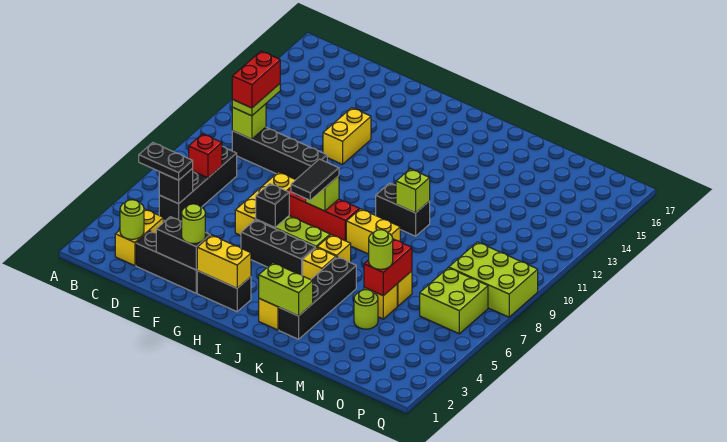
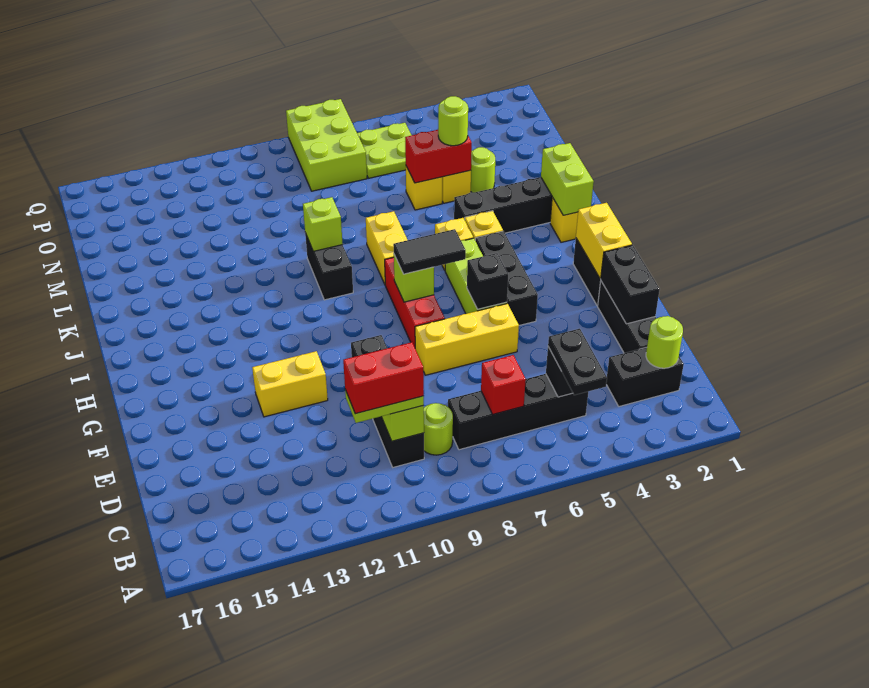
yellow 1x2 brick [115,209,163,266] -> black 1x2 brick [606,347,684,406]
lime 1x1 round brick [182,204,205,244] -> lime 1x1 round brick moved to [424,403,453,455]
lime 2x2 brick [420,268,488,334] -> lime 2x2 plate [357,123,412,178]

